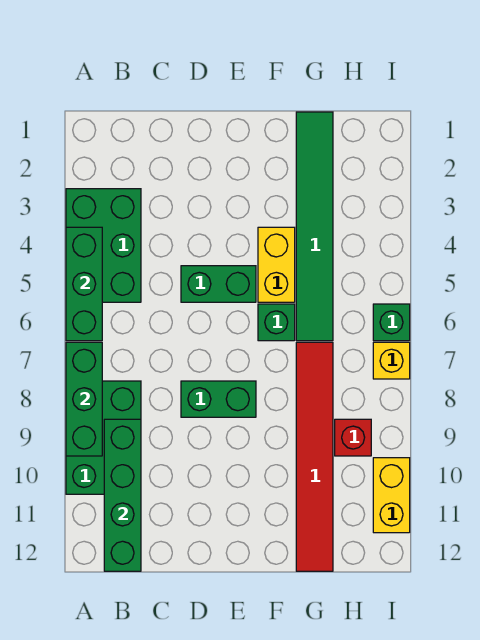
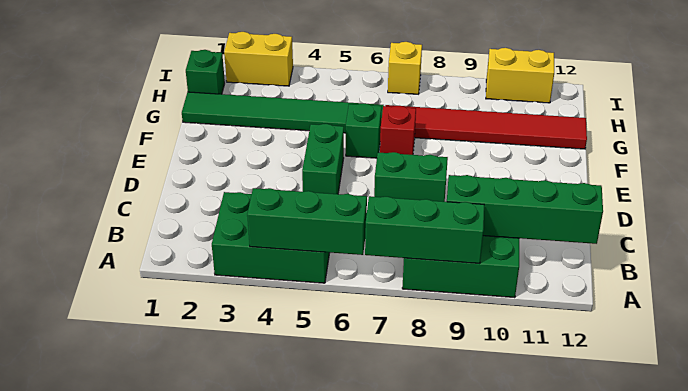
green 1x2 brick [181,381,256,417] -> green 1x2 brick turned to [374,152,448,202]
yellow 1x2 brick [258,227,295,302] -> yellow 1x2 brick moved to [224,32,293,86]
red 1x1 brick [335,419,371,456] -> red 1x1 brick moved to [380,105,416,155]
green 1x1 brick [373,304,410,341] -> green 1x1 brick moved to [186,50,225,94]

